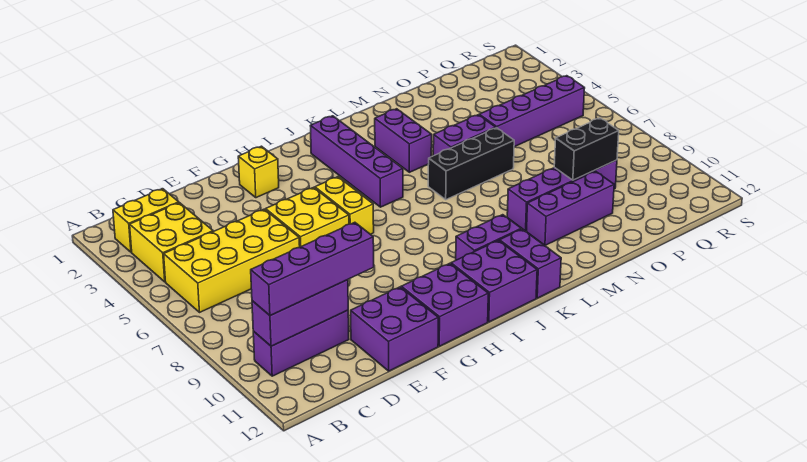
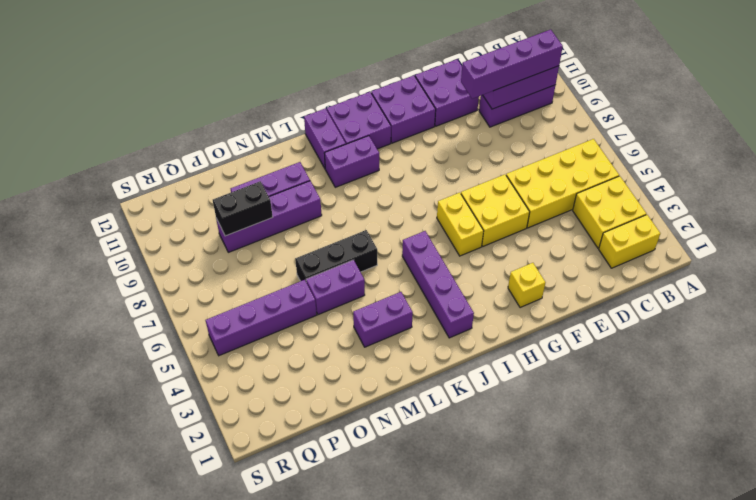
purple 1x2 brick [375,109,432,172] -> purple 1x2 brick turned to [353,292,413,347]

